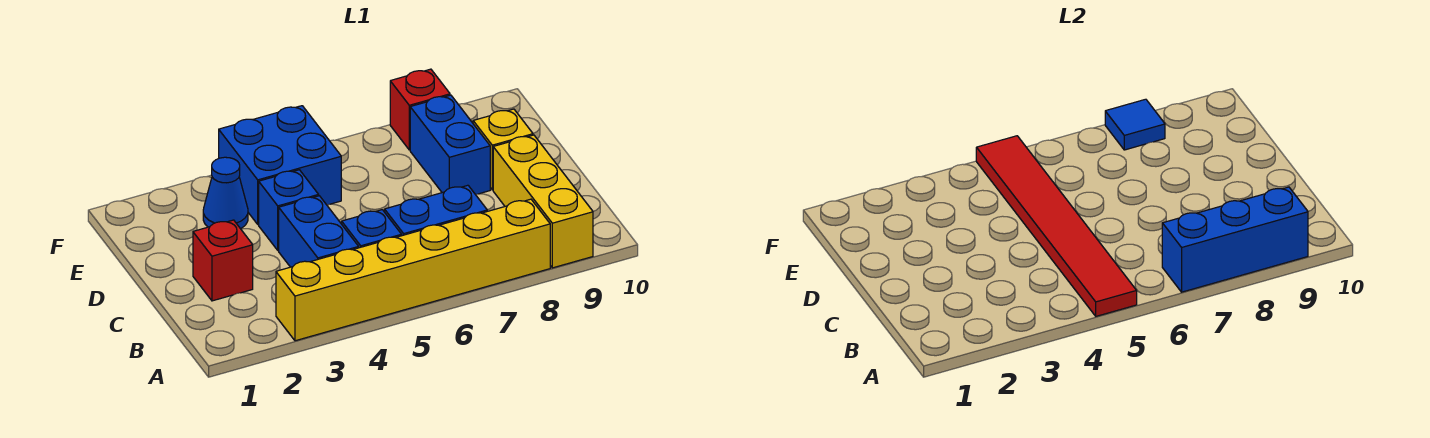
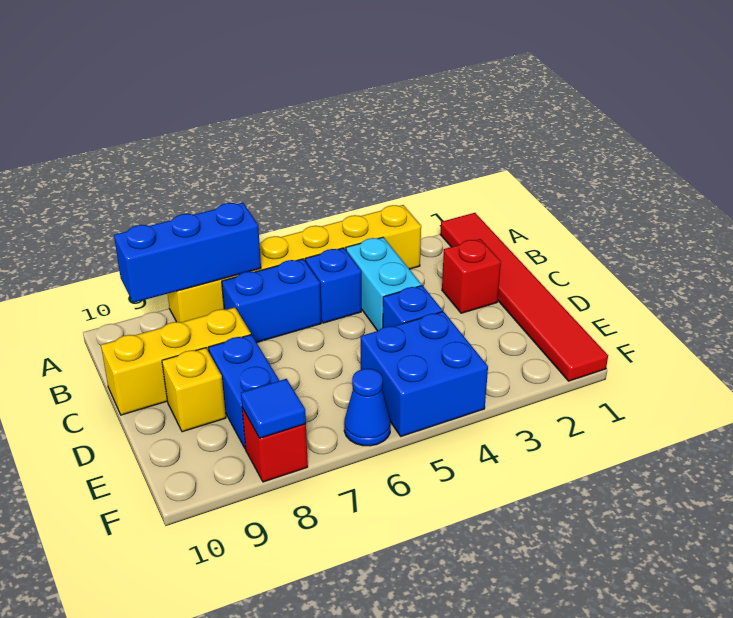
red 1x6 tile [976,136,1137,316] -> red 1x6 tile moved to [440,213,608,381]
yellow 1x3 brick [493,135,593,268] -> yellow 1x3 brick turned to [101,307,251,415]
blue 1x2 brick [279,196,359,267] -> cyan 1x2 brick [346,237,422,331]
blue 1x1 cone [203,157,248,229] -> blue 1x1 cone moved to [344,369,391,446]

